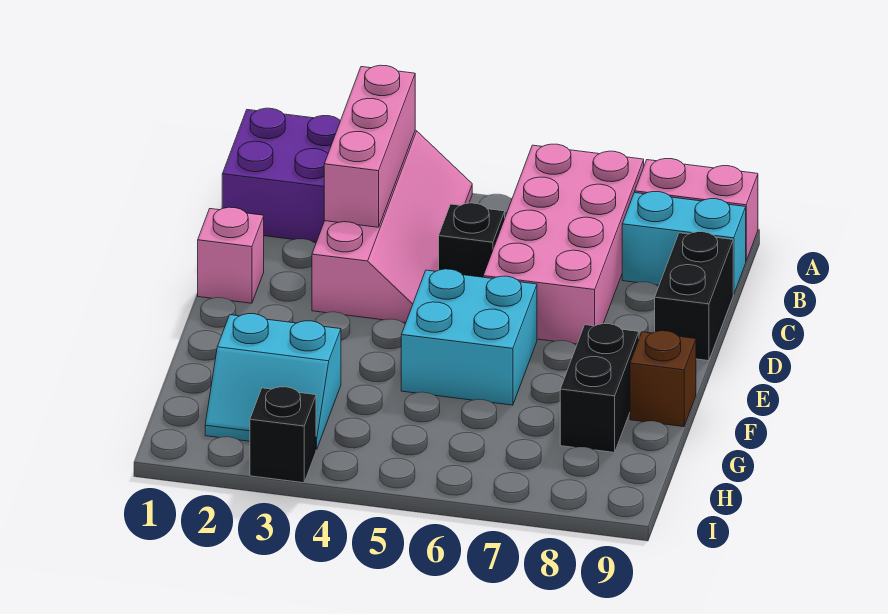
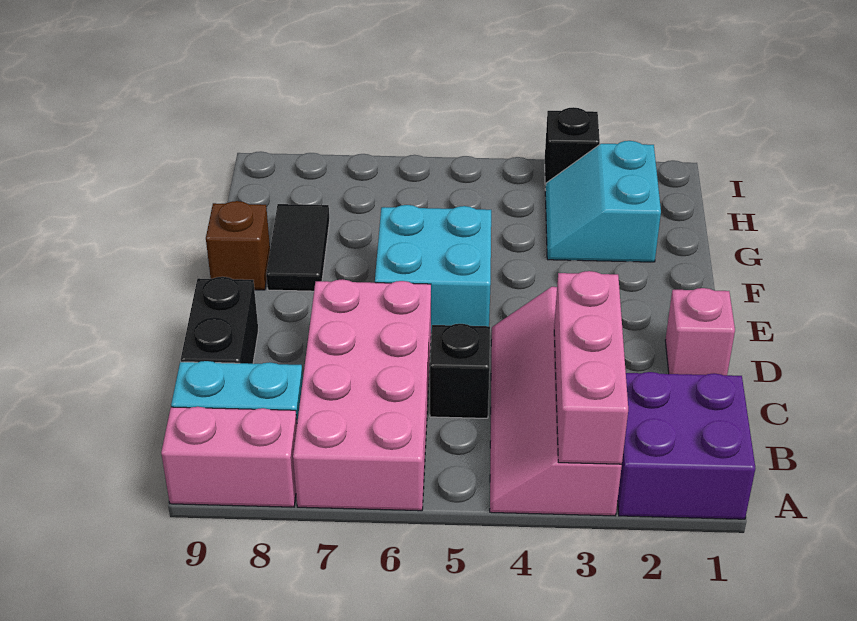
black 1x2 brick [560,324,639,452] -> black 1x2 tile [266,204,330,291]
cyan 2x2 slope [205,314,341,450] -> cyan 2x2 slope turned to [545,141,661,262]

